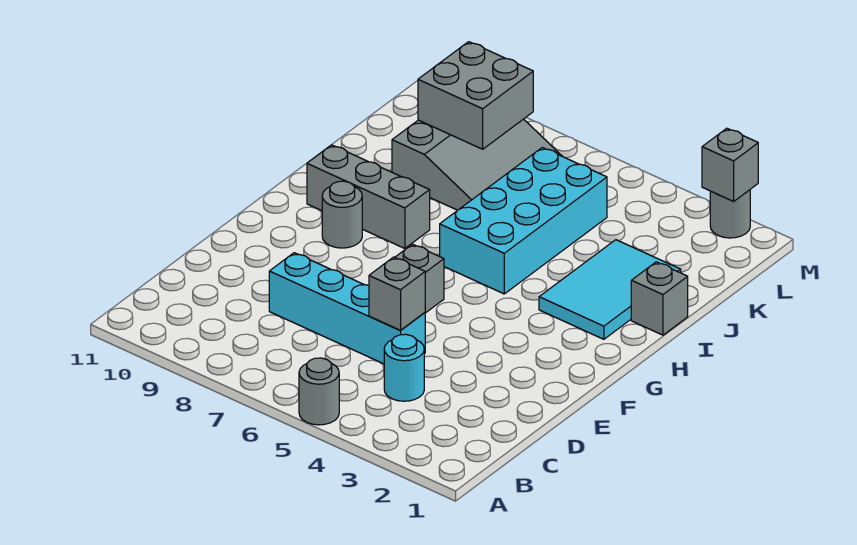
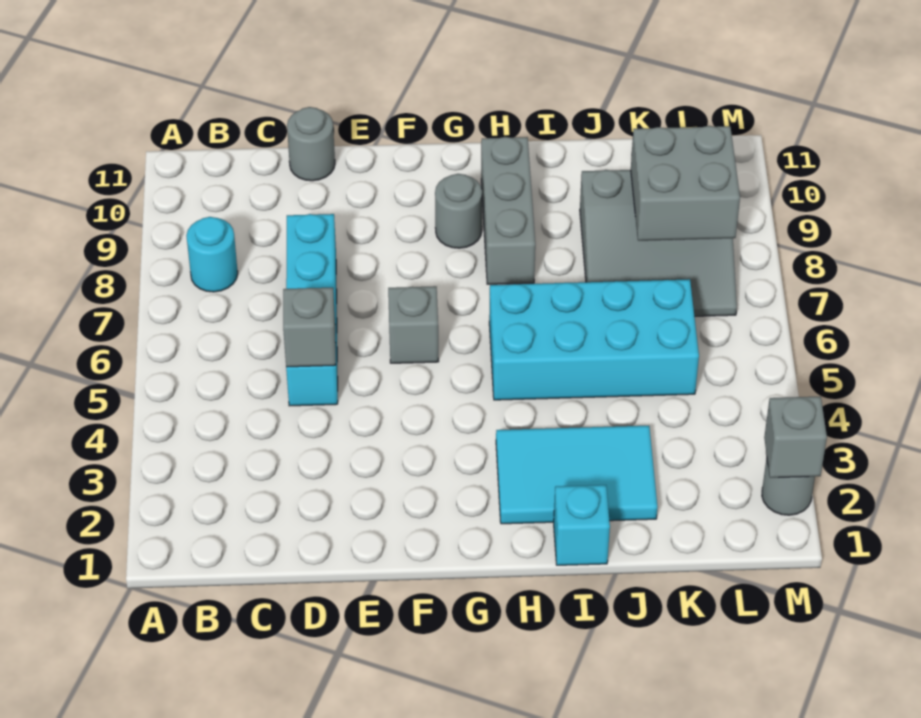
grey 1x1 round brick [299,358,339,425] -> grey 1x1 round brick moved to [287,107,335,181]
cyan 1x1 round brick [384,334,424,401] -> cyan 1x1 round brick moved to [186,217,238,292]
grey 1x1 brick [631,262,688,335] -> cyan 1x1 brick [554,485,610,565]

